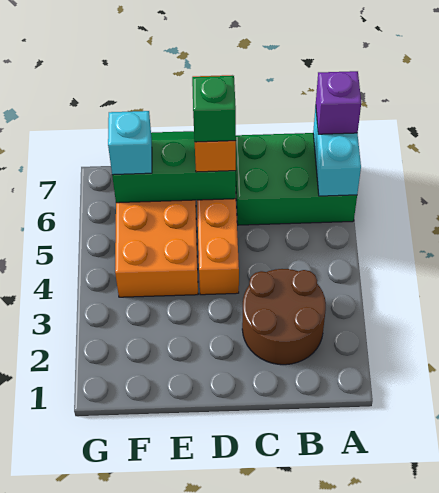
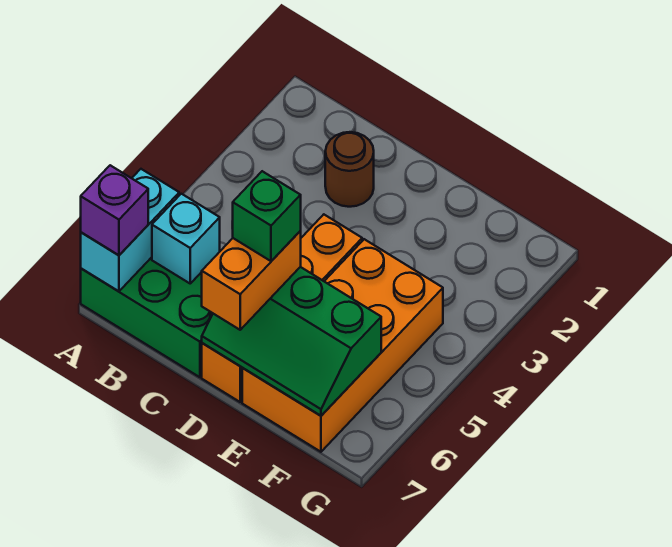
brown 2x2 round brick [242,269,326,365] -> brown 1x1 round brick [325,132,374,207]
cyan 1x1 brick [108,111,152,175] -> cyan 1x1 brick moved to [152,194,220,283]

